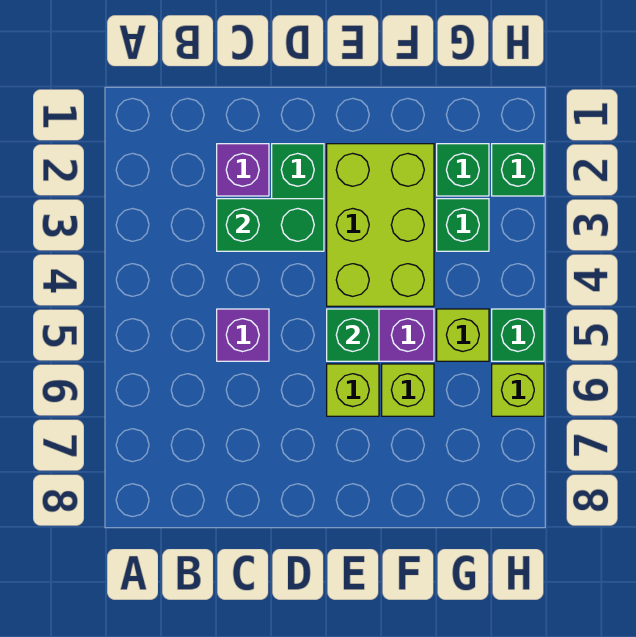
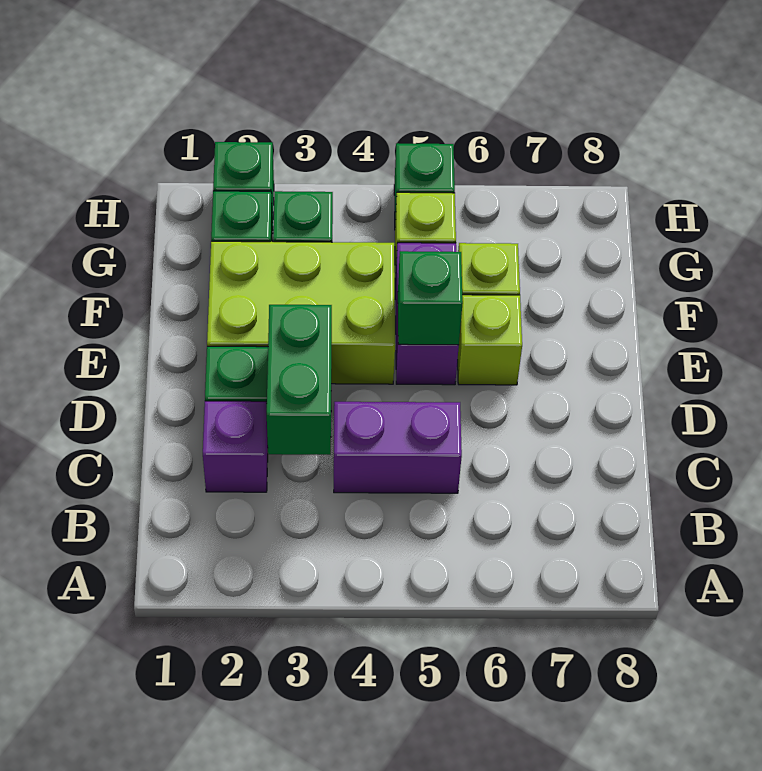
purple 1x1 brick [217,309,269,361] -> purple 1x2 brick [334,402,462,493]
lime 1x1 brick [492,364,544,416] -> none

